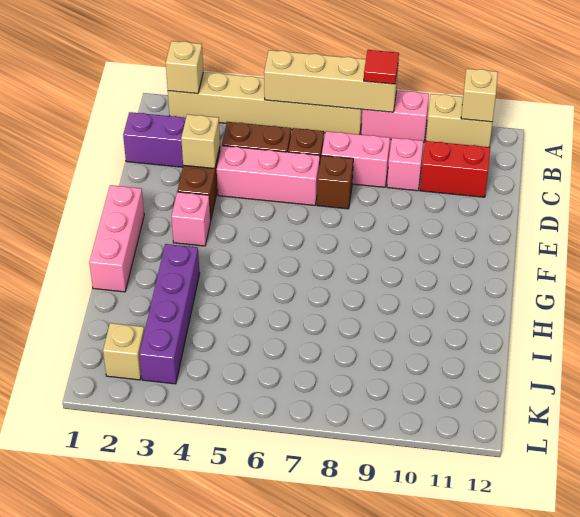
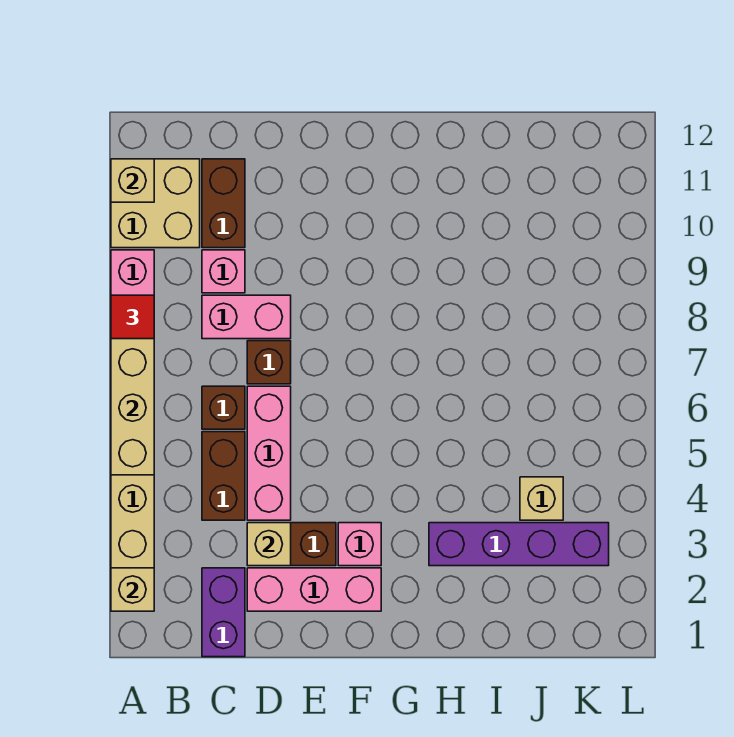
tan 1x2 brick [426,94,492,147] -> tan 2x2 brick [111,159,200,248]
pink 1x2 brick [322,131,390,187] -> pink 1x2 brick turned to [202,295,291,339]
red 1x2 brick [420,141,490,197] -> brown 1x2 brick [202,159,245,248]
pink 1x3 brick [89,185,144,292] -> pink 1x3 brick moved to [247,568,381,611]
tan 1x1 brick [103,323,144,380] -> tan 1x1 brick moved to [520,477,563,520]

